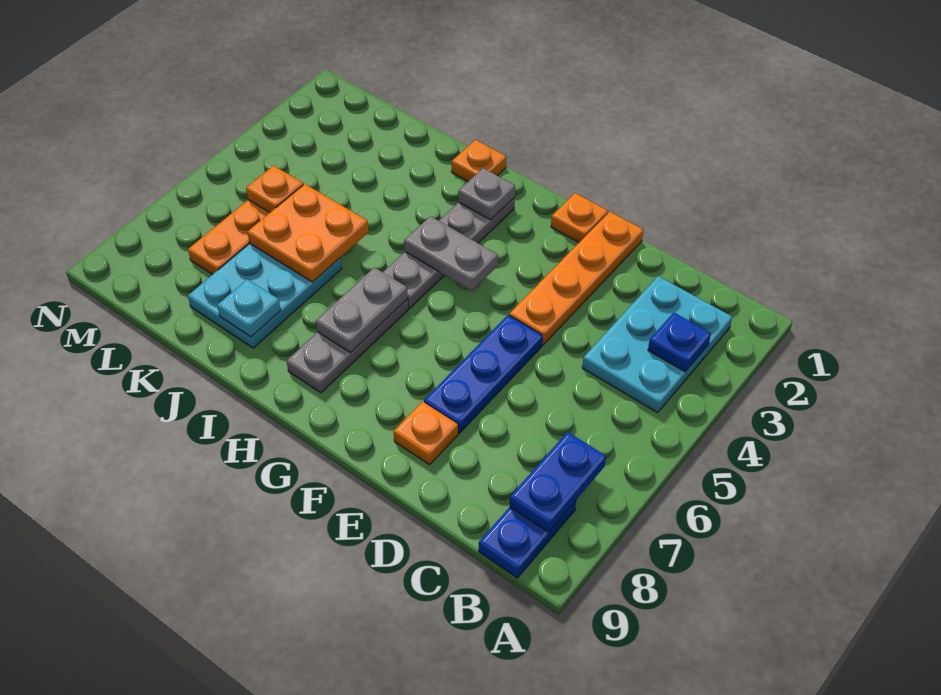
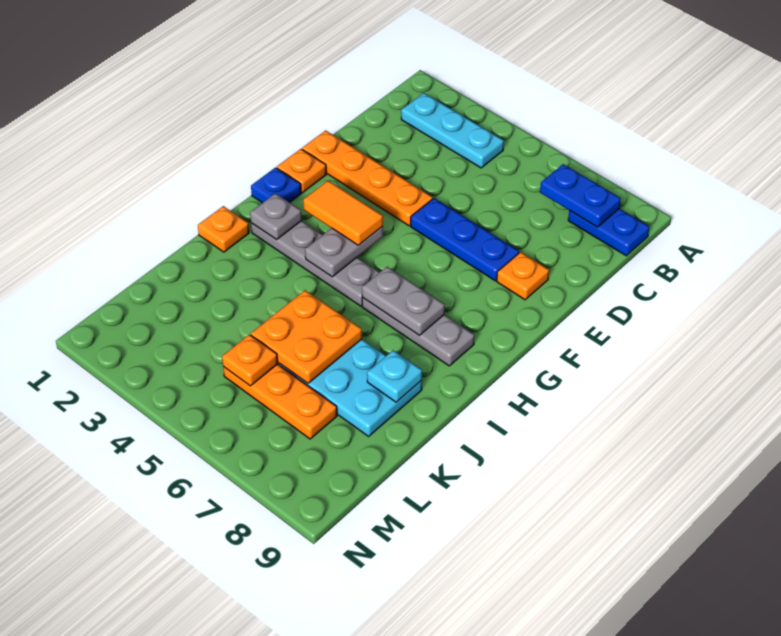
cyan 2x3 plate [582,276,732,413] -> cyan 1x3 plate [401,93,504,168]
blue 1x1 plate [648,313,711,372] -> blue 1x1 plate moved to [251,168,301,203]
none -> orange 1x2 tile [303,181,383,245]

